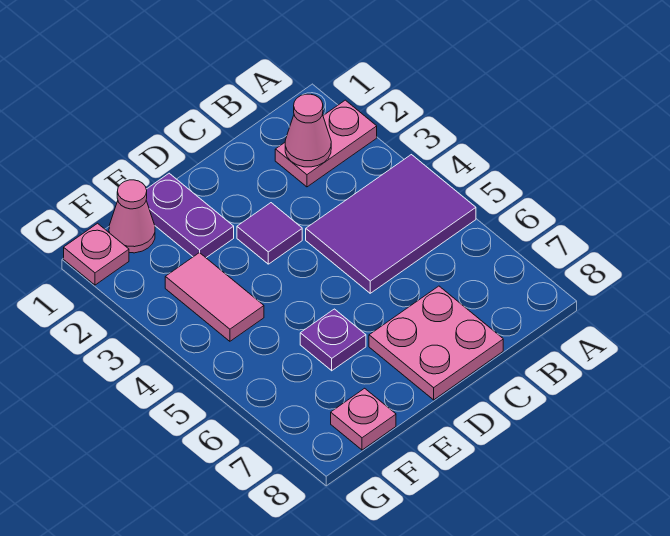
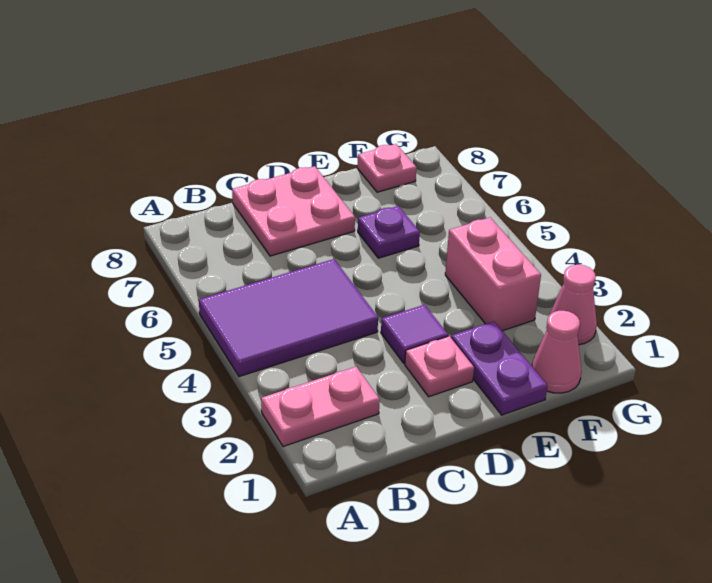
pink 1x1 cone [285,94,331,167] -> pink 1x1 cone moved to [550,265,597,345]
pink 1x2 tile [165,253,264,341] -> pink 1x2 brick [445,218,541,331]
pink 1x1 plate [64,223,129,285] -> pink 1x1 plate moved to [405,336,474,397]

